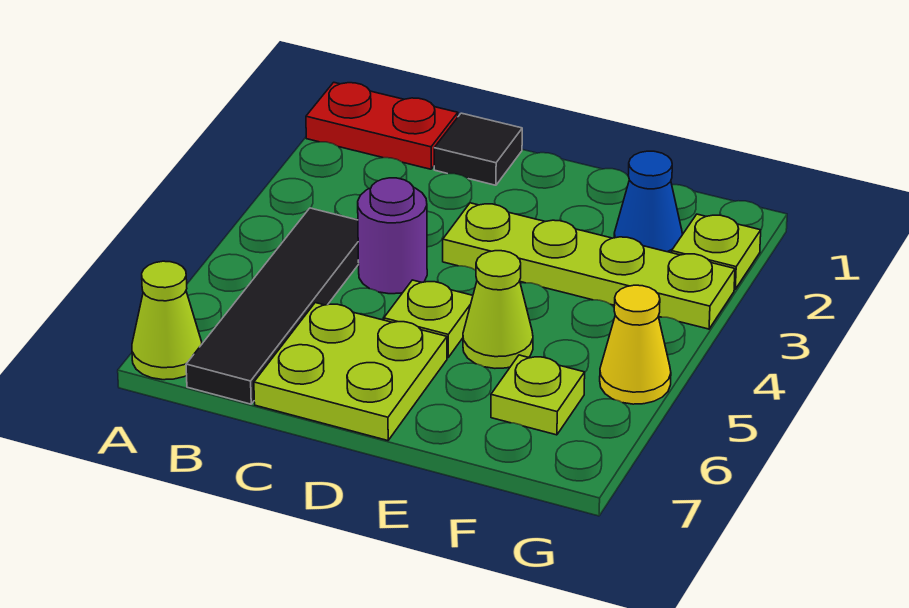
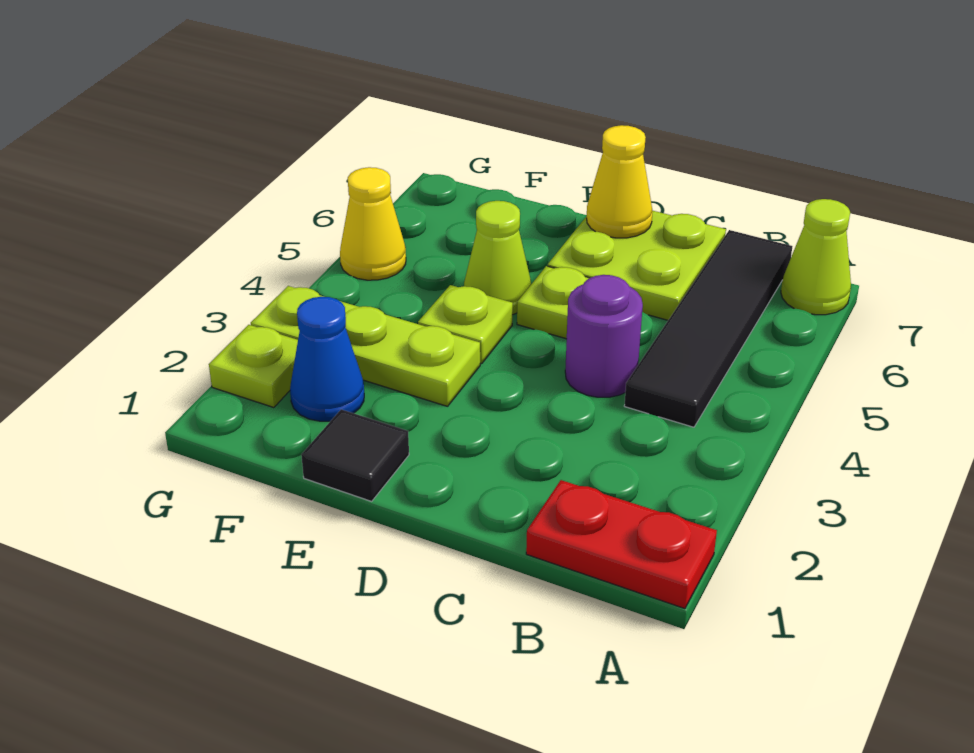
black 1x1 tile [434,113,522,185] -> black 1x1 tile moved to [301,409,409,501]
lime 1x4 plate [443,203,735,329] -> lime 1x3 plate [251,286,480,406]
none -> yellow 1x1 cone [587,125,653,238]
lime 1x1 plate [491,355,585,435] -> lime 1x1 plate moved to [418,285,513,364]

